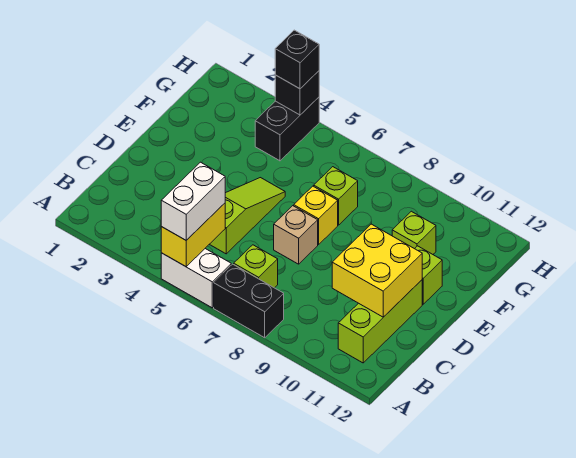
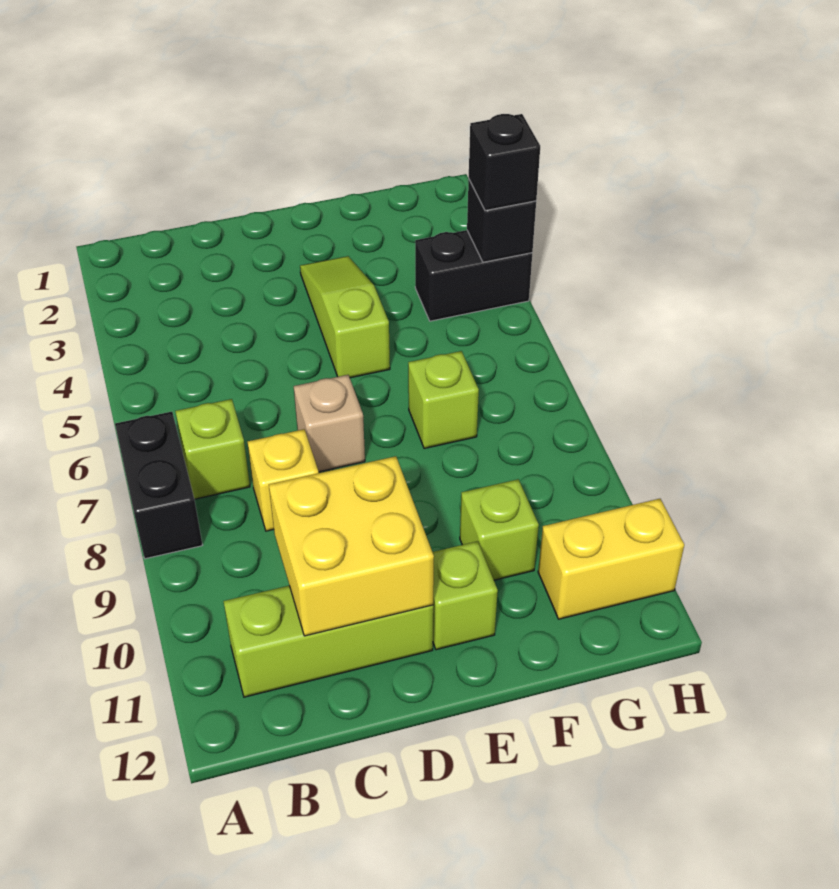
white 1x2 brick [161,249,231,308] -> none
yellow 1x2 brick [161,203,225,267] -> yellow 1x2 brick moved to [538,499,684,619]
white 1x2 brick [161,162,225,240] -> none
lime 1x3 slope [209,178,285,254] -> lime 1x3 slope turned to [300,256,390,378]
yellow 1x1 brick [294,186,338,245] -> yellow 1x1 brick moved to [248,429,319,531]

